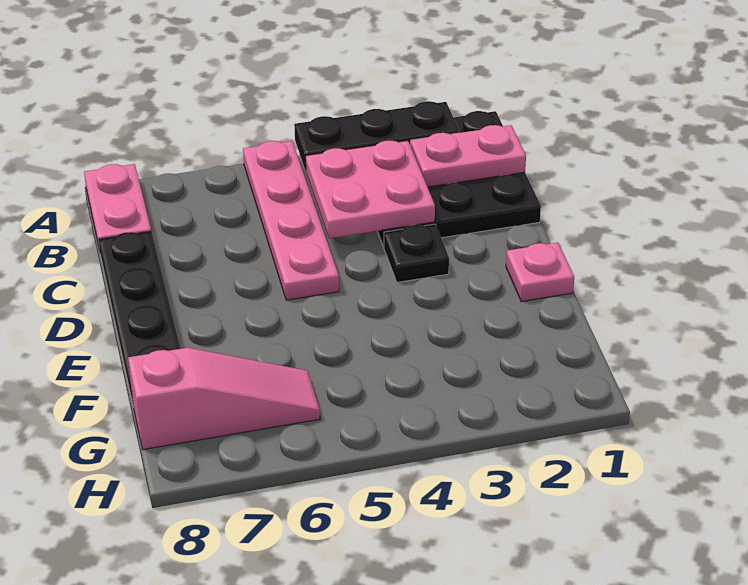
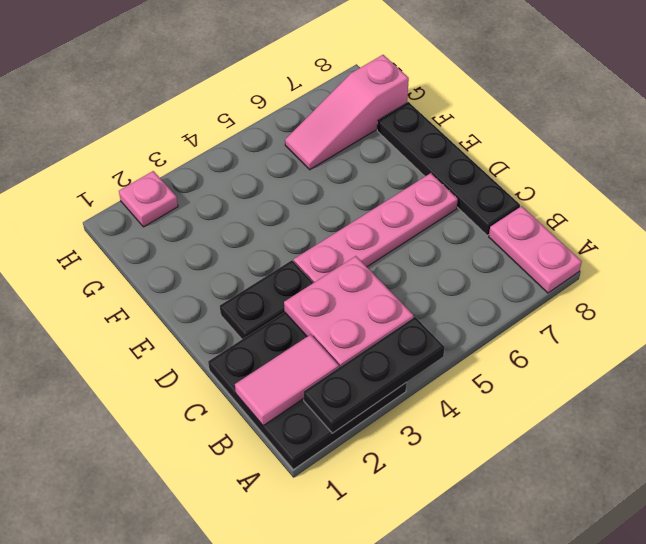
pink 1x4 plate [243,141,339,300] -> pink 1x4 plate turned to [294,173,458,283]
pink 1x2 plate [411,125,526,187] -> pink 1x2 tile [235,335,339,426]
black 1x1 plate [384,224,449,282] -> black 1x2 plate [220,260,313,339]
pink 1x1 plate [506,242,574,302] -> pink 1x1 plate moved to [119,171,178,227]

